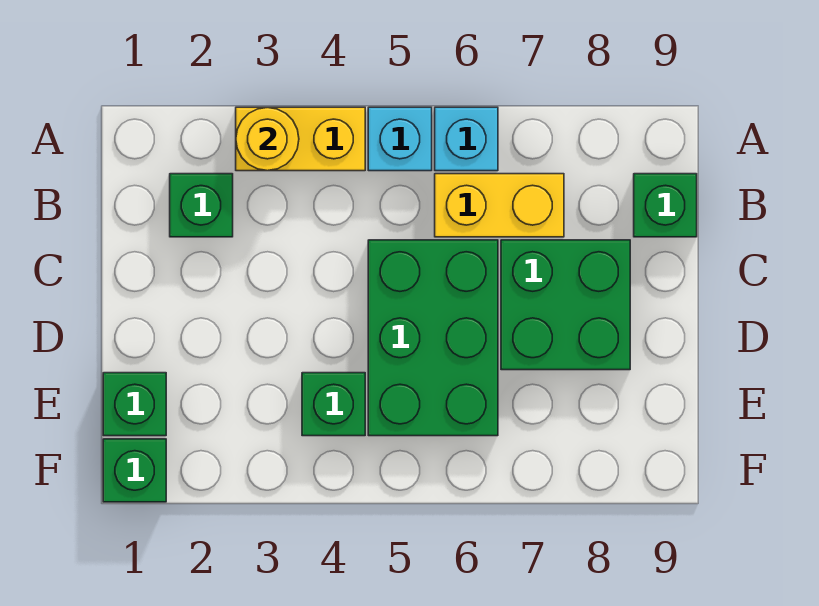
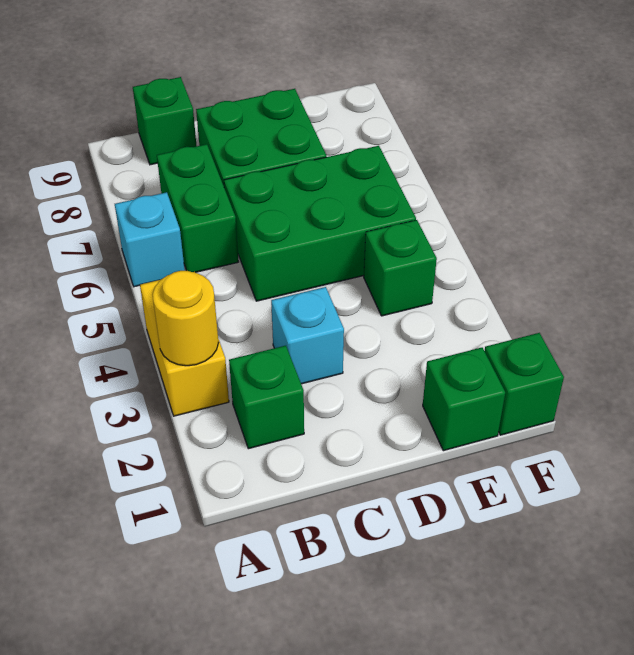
cyan 1x1 brick [368,107,432,171] -> cyan 1x1 brick moved to [271,287,344,384]
yellow 1x2 brick [435,174,564,237] -> green 1x2 brick [157,144,238,272]

